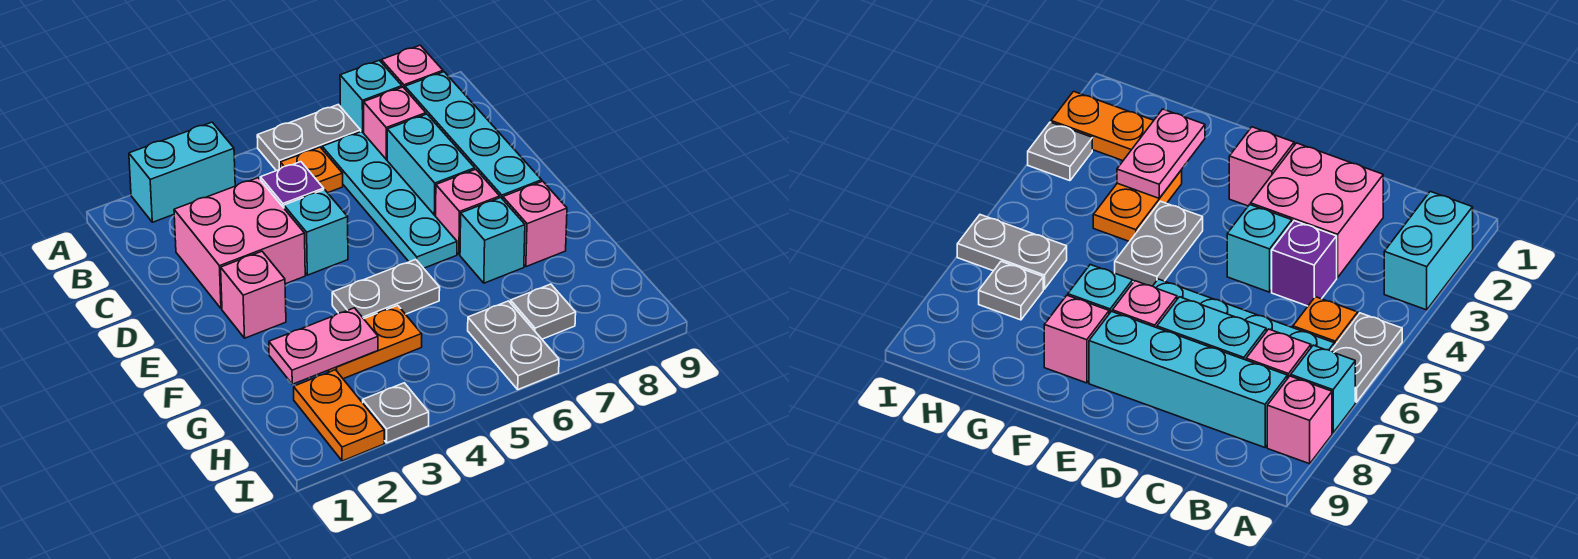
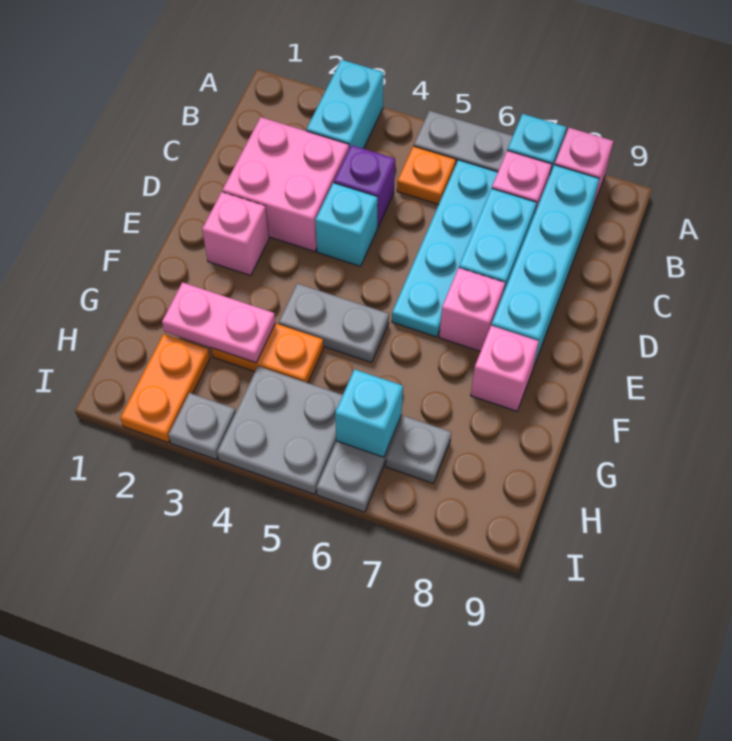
cyan 1x2 brick [129,122,235,222] -> cyan 1x2 brick turned to [306,60,384,149]
cyan 1x1 brick [460,198,525,283] -> cyan 1x1 brick moved to [335,369,403,457]
none -> grey 2x2 plate [217,366,343,494]

